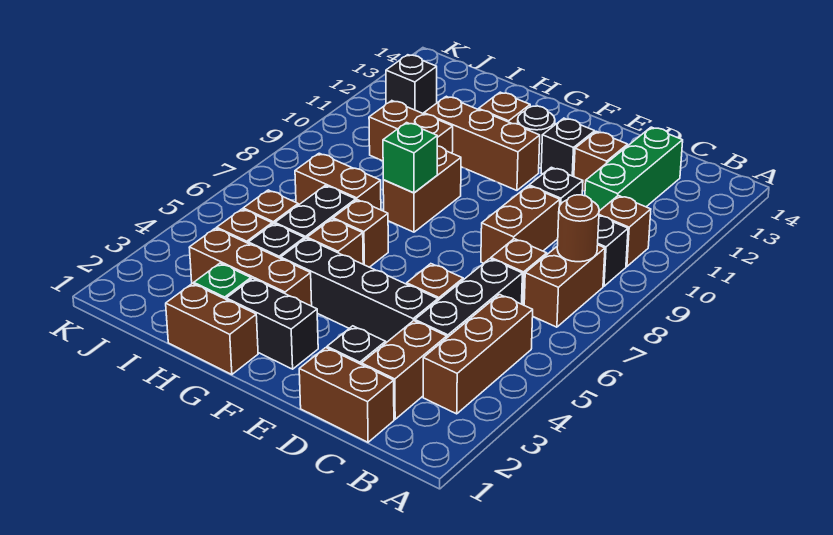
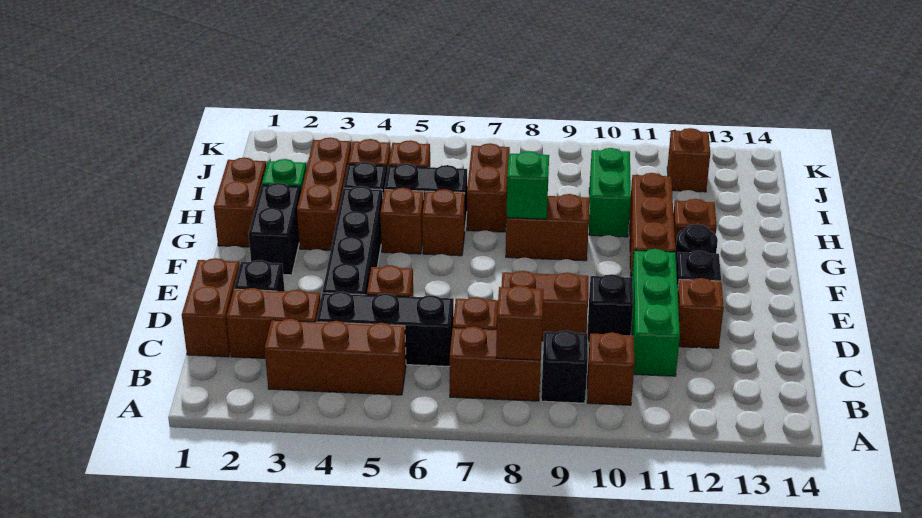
brown 1x1 round brick [557,195,599,262] -> brown 1x1 brick [496,286,544,360]
green 1x3 brick [585,127,683,211] -> green 1x3 brick turned to [632,249,680,376]
brown 1x2 brick [369,101,453,161] -> green 1x2 brick [589,148,631,237]
black 1x1 brick [386,55,437,114] -> brown 1x1 brick [667,128,710,192]

